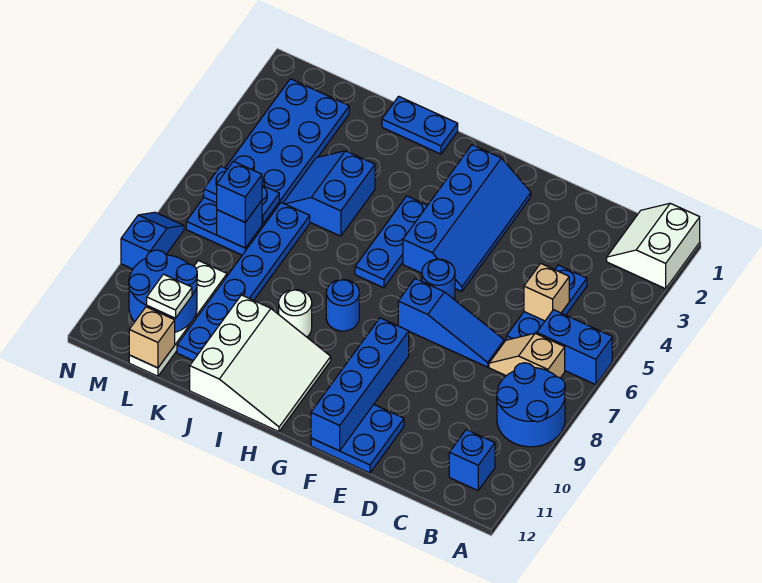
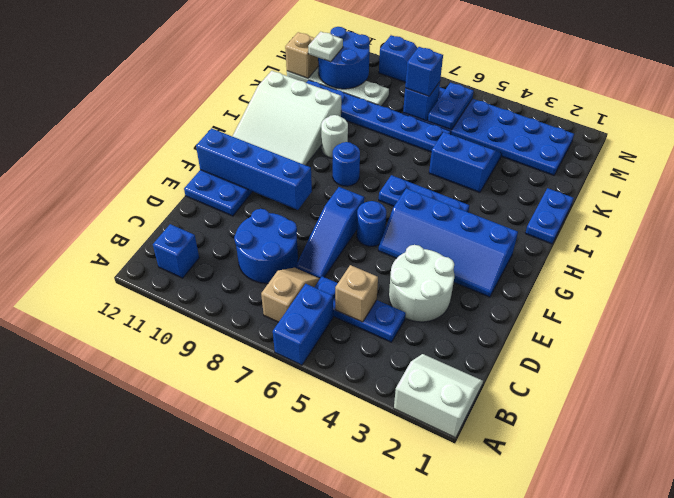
blue 2x2 round brick [497,363,565,447] -> blue 2x2 round brick moved to [234,209,298,283]
none -> white 2x2 round brick [389,245,454,322]

